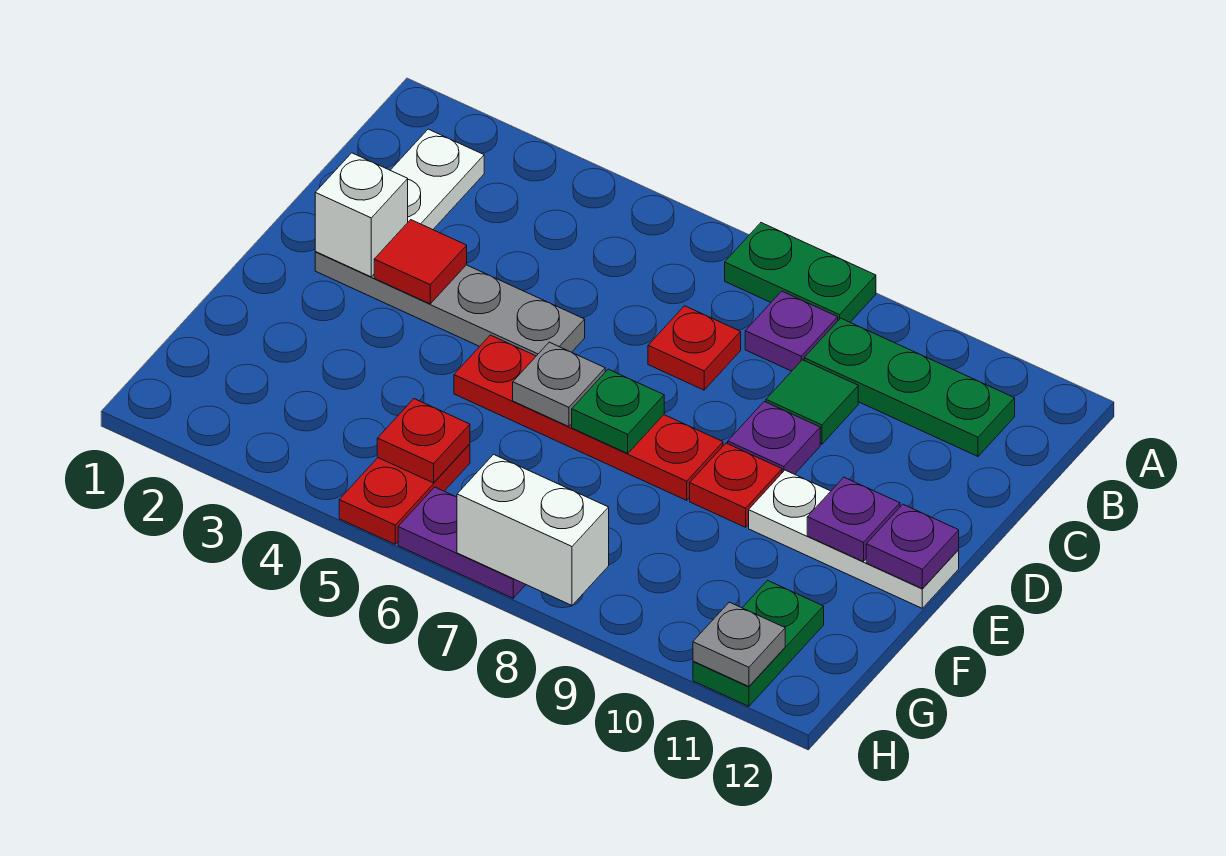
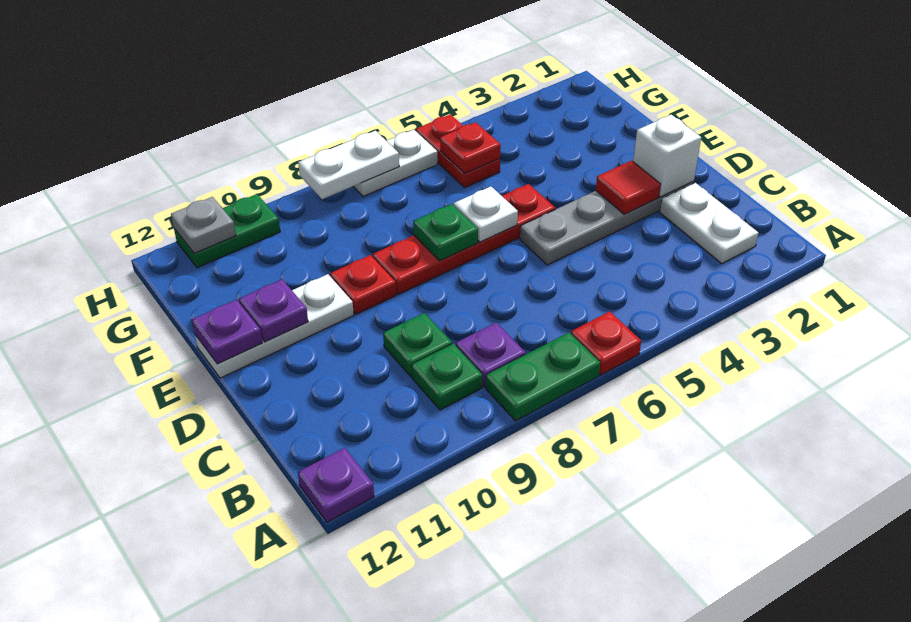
green 1x3 plate [804,318,1015,456] -> green 1x1 plate [412,344,482,410]
red 1x1 plate [648,306,741,390] -> red 1x1 plate moved to [571,311,641,375]
green 1x1 tile [766,360,858,444] -> green 1x1 plate [383,313,452,376]
purple 1x1 plate [728,402,820,474] -> purple 1x1 plate moved to [298,448,374,522]
grey 1x1 plate [513,342,605,427] -> white 1x1 plate [454,187,518,242]
green 1x2 plate [693,580,824,706] -> green 1x2 plate turned to [174,194,280,268]
purple 1x2 plate [398,487,526,598] -> white 1x2 plate [353,130,437,196]
white 1x2 brick [457,454,609,605] -> white 1x2 plate [298,131,399,199]

